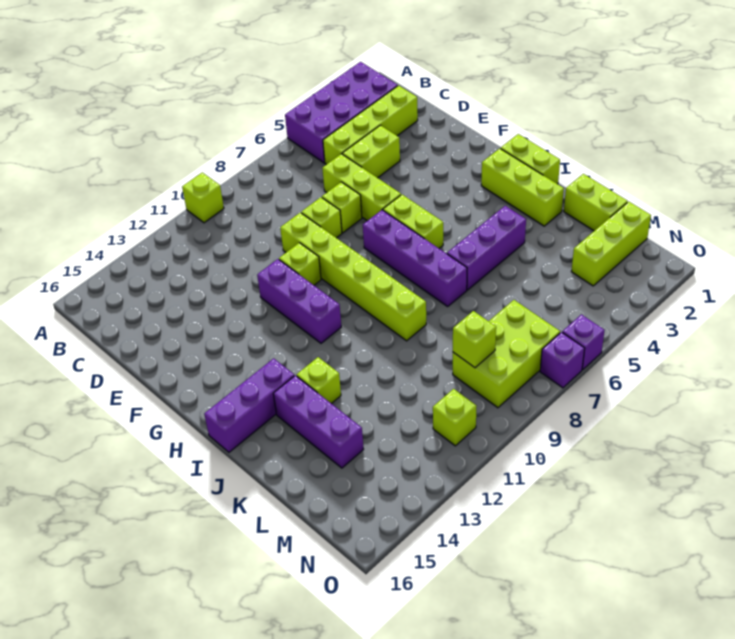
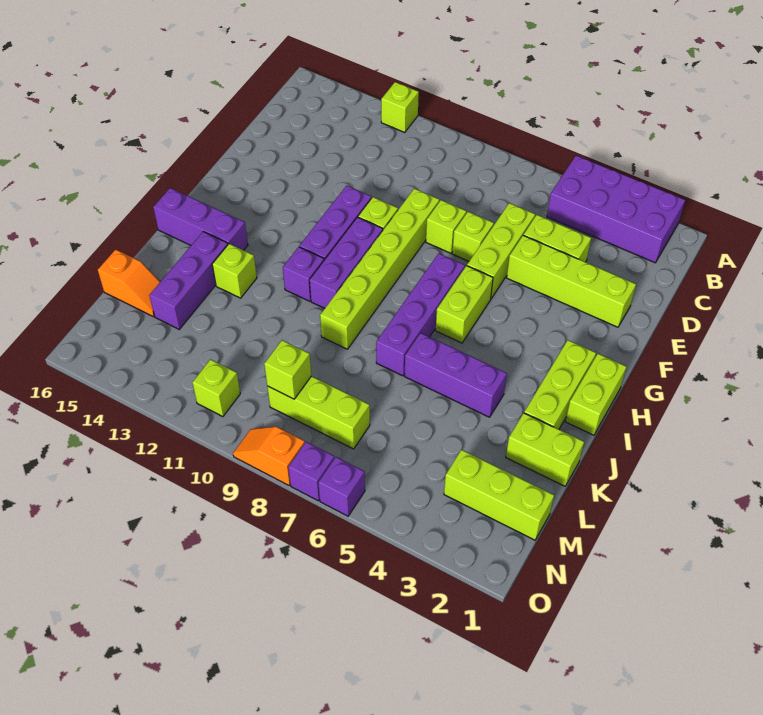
lime 1x1 brick [182,173,224,223] -> lime 1x1 brick moved to [381,82,419,132]
lime 1x4 brick [323,86,418,165] -> lime 1x4 brick moved to [507,235,636,327]
none -> purple 1x3 brick [310,217,383,308]
none -> purple 1x1 brick [283,247,324,301]
lime 1x2 brick [564,174,628,231] -> lime 1x2 brick turned to [506,413,584,486]
none -> orange 1x2 slope [98,250,160,317]
lime 2x3 brick [453,300,560,408] -> lime 1x3 brick [267,376,370,449]
none -> orange 1x2 slope [233,426,305,485]

